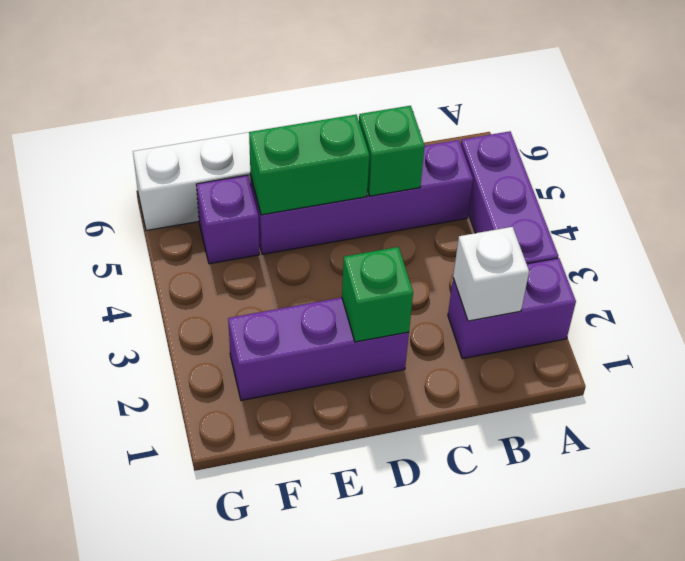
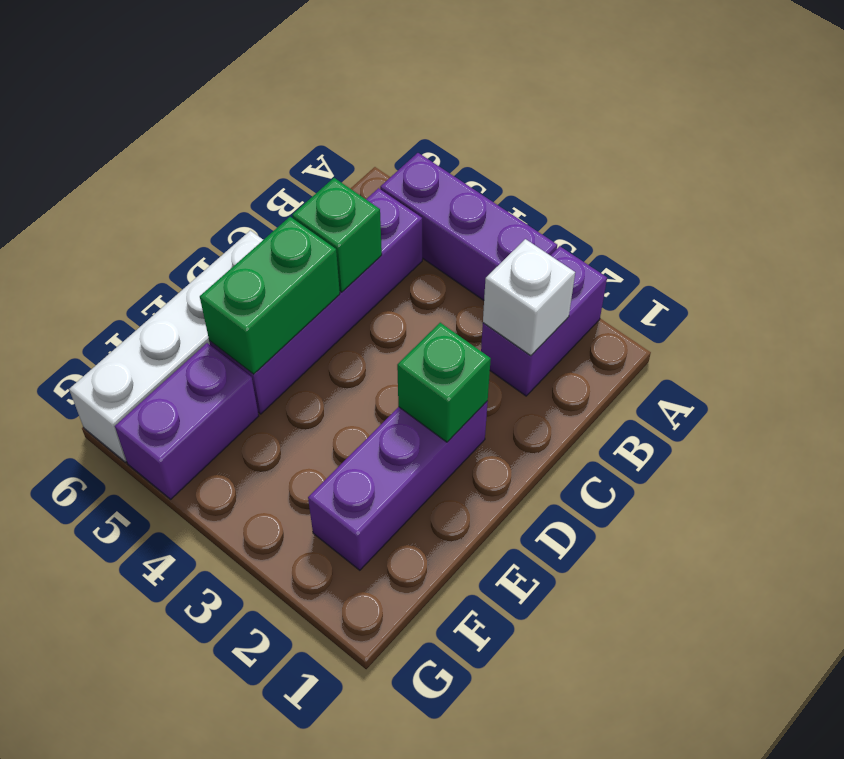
purple 1x1 brick [196,175,259,264] -> purple 1x2 brick [115,343,259,499]

